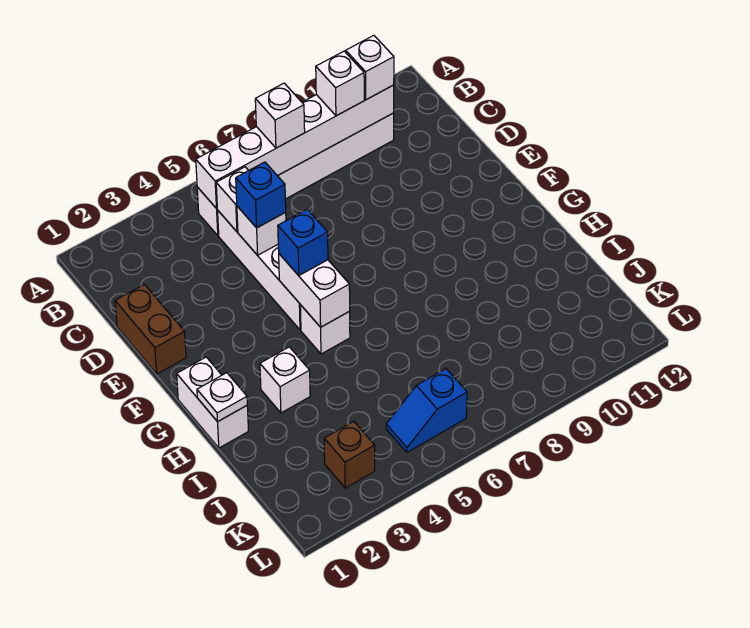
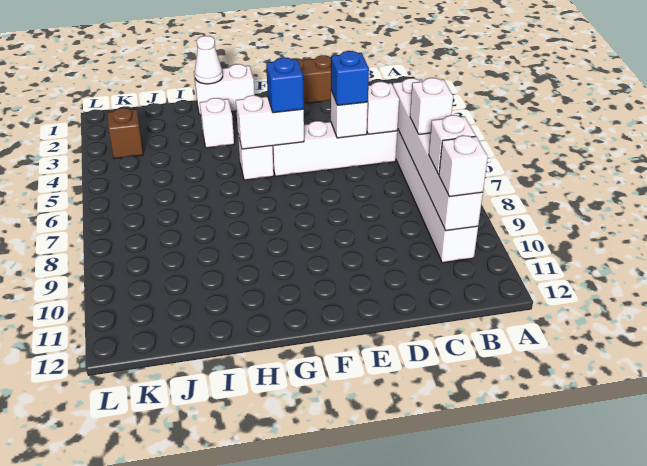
white 1x1 plate [197,373,247,422] -> white 1x1 cone [195,36,223,84]
blue 1x2 slope [386,369,467,452] -> none

